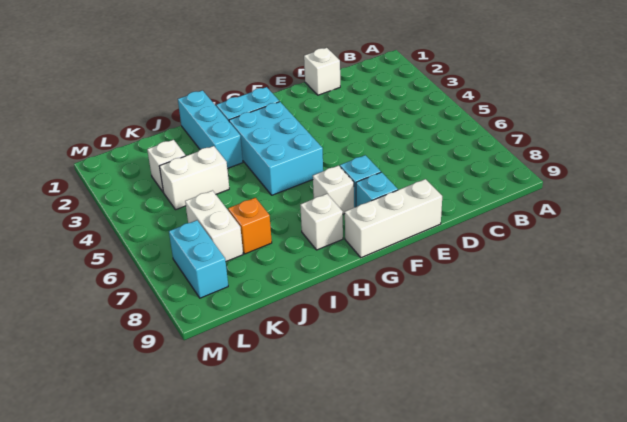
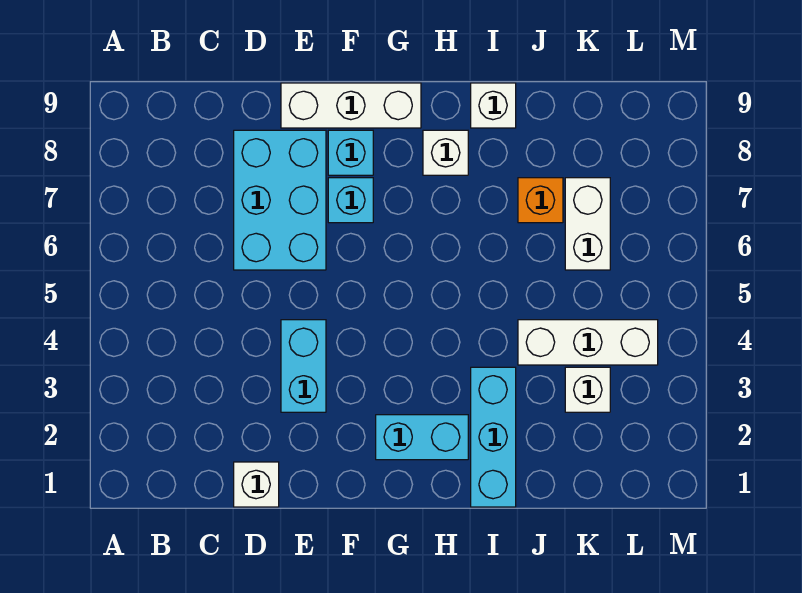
cyan 2x3 brick [229,102,323,195] -> cyan 2x3 brick moved to [234,130,326,270]
white 1x1 brick [313,166,354,214] -> white 1x1 brick moved to [471,83,516,128]
white 1x2 brick [159,146,229,210] -> white 1x3 brick [518,320,658,365]
cyan 1x2 brick [169,220,228,298] -> cyan 1x2 brick moved to [281,320,326,412]

